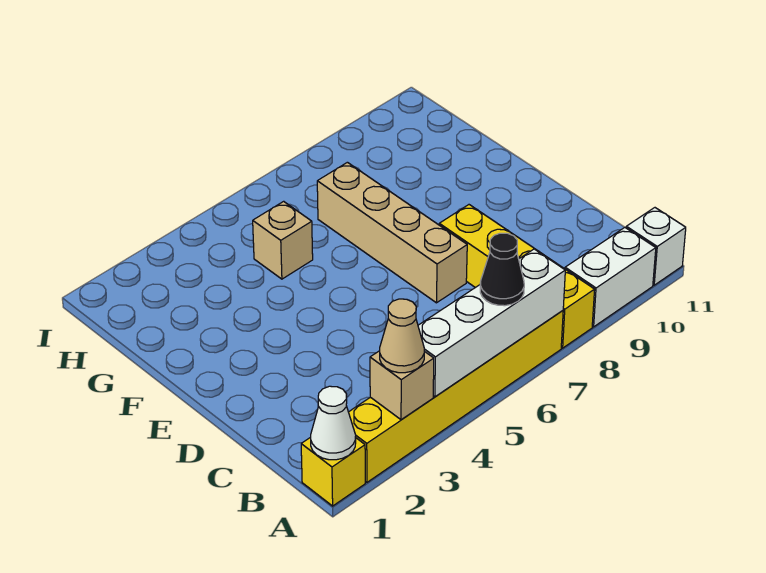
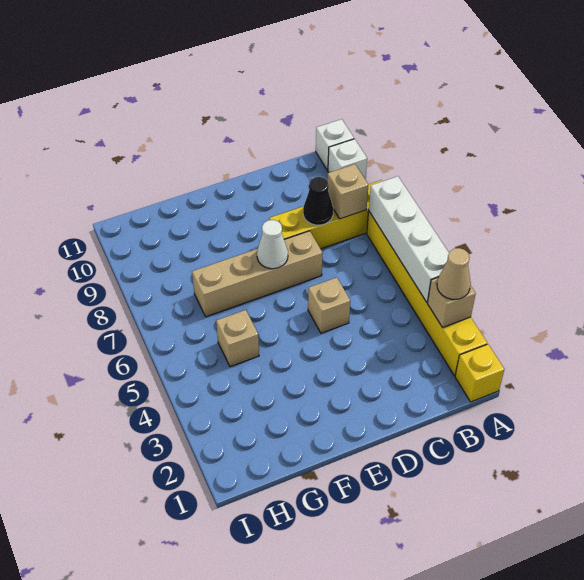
white 1x1 cone [311,386,356,460] -> white 1x1 cone moved to [257,220,288,269]
black 1x1 cone [480,233,524,306] -> black 1x1 cone moved to [303,177,333,225]
white 1x2 brick [565,228,656,327] -> white 1x1 brick [328,139,367,180]
none -> tan 1x1 brick [327,164,368,219]
none -> tan 1x1 brick [308,277,350,333]

